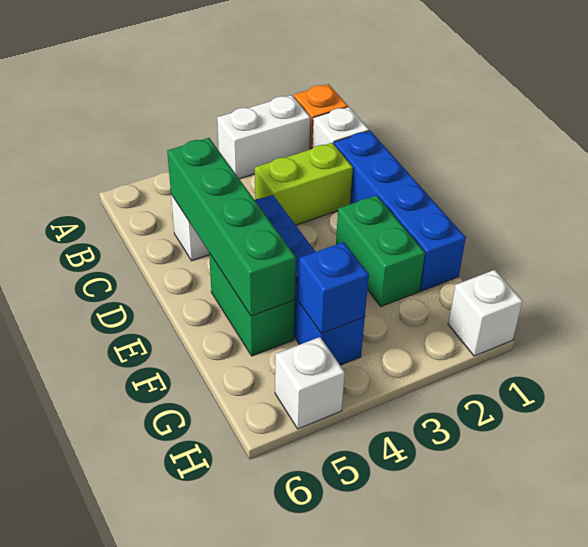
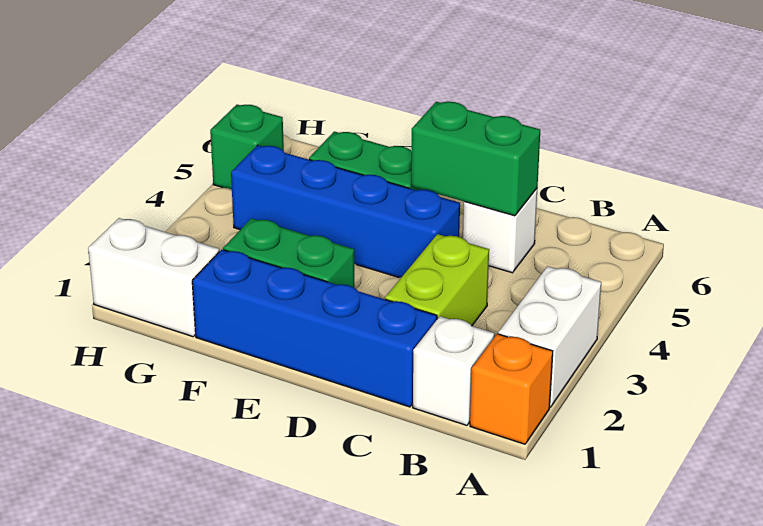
green 1x4 brick [167,138,296,316] -> green 1x2 brick [411,102,540,216]
blue 1x1 brick [298,242,369,334] -> none
white 1x1 brick [448,270,523,356] -> white 1x2 brick [88,218,219,337]
white 1x1 brick [275,337,345,429] -> green 1x1 brick [210,105,284,189]

